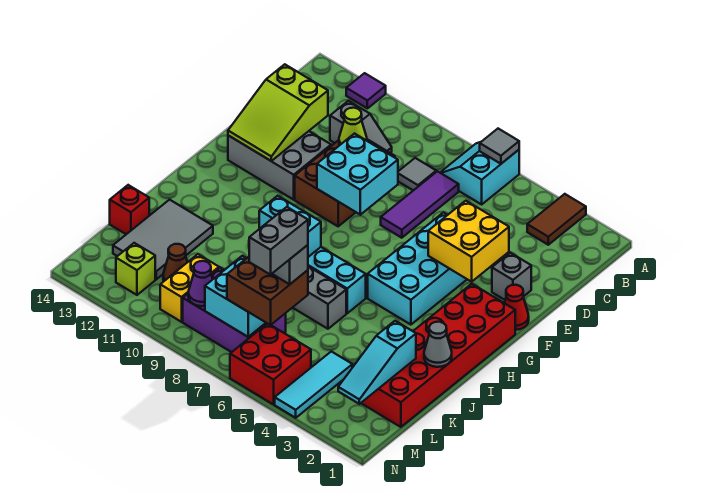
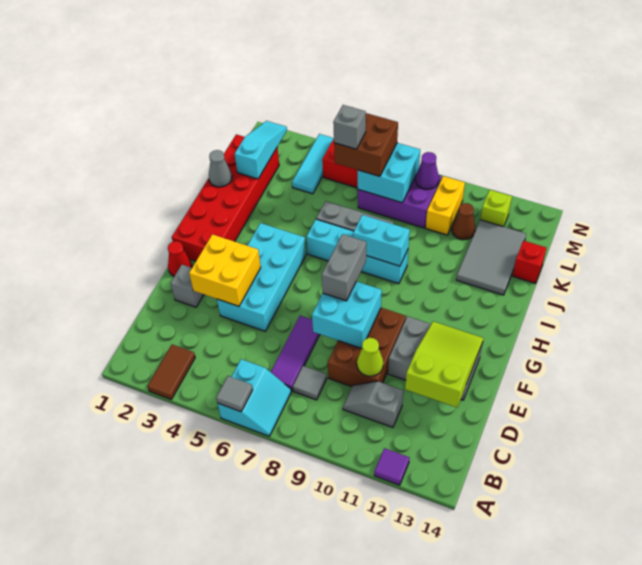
grey 1x2 brick [249,207,308,275] -> grey 1x2 brick moved to [322,234,366,301]

